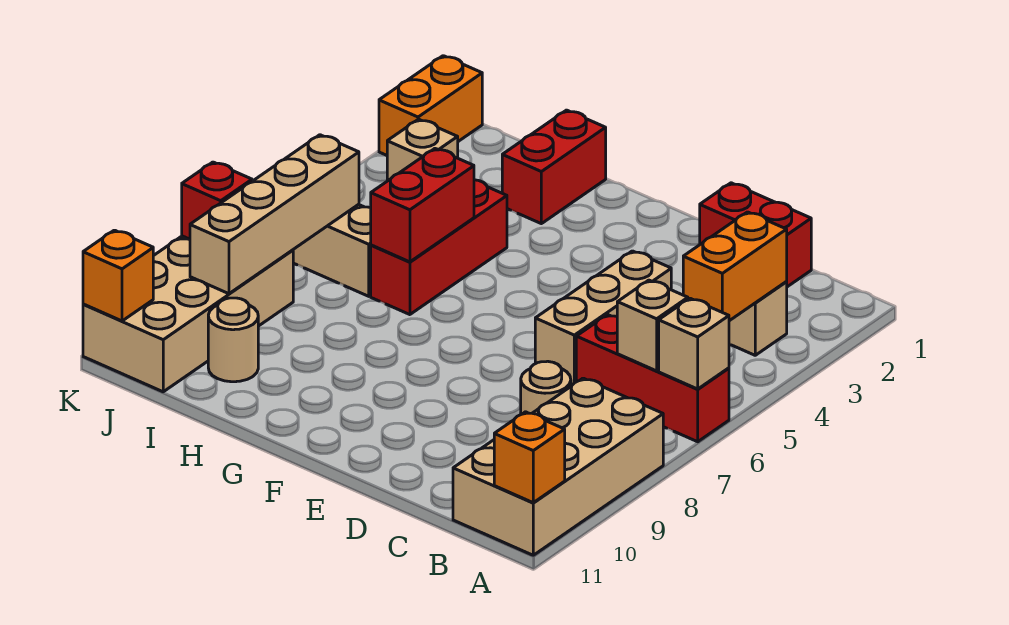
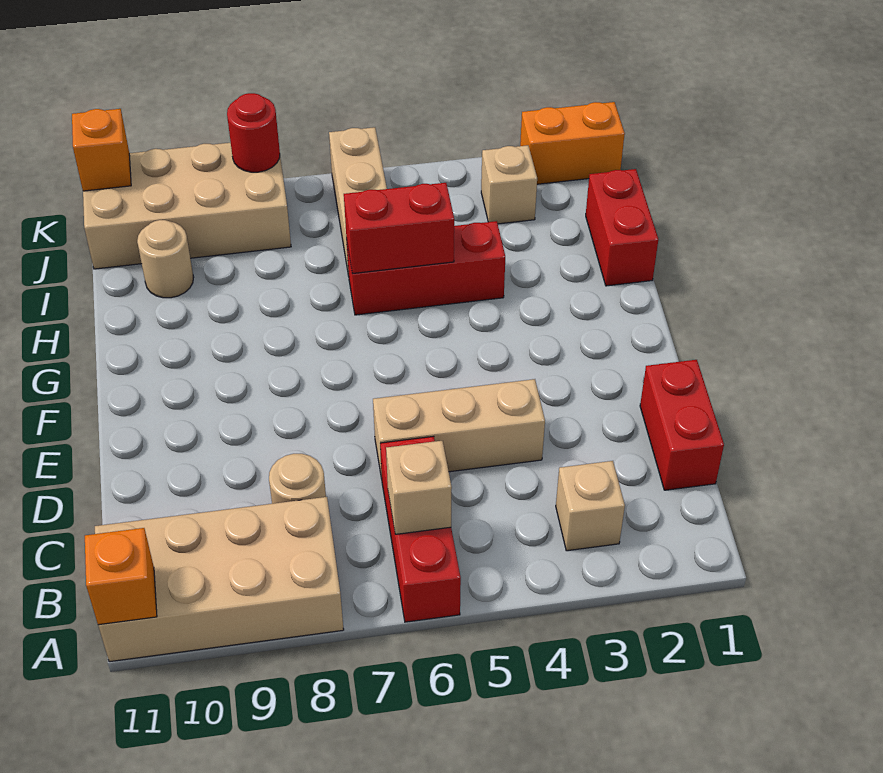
tan 1x1 brick [659,298,729,389] -> none
orange 1x2 brick [683,212,787,321] -> none
red 1x2 brick [502,110,606,224] -> red 1x2 brick turned to [586,169,658,286]
tan 1x4 brick [190,135,359,294] -> none
red 1x1 brick [182,162,252,239] -> red 1x1 round brick [227,93,280,172]

